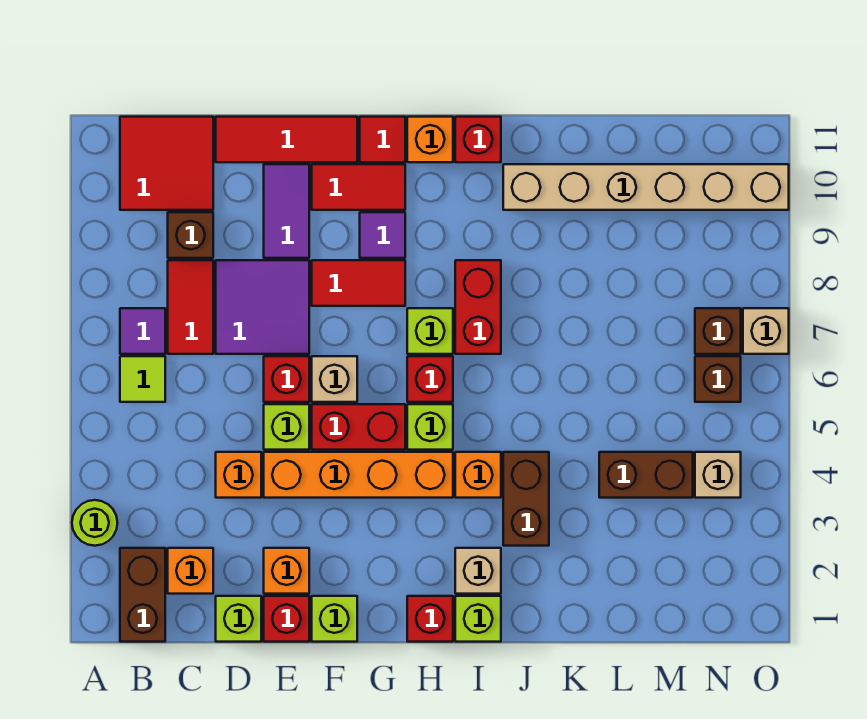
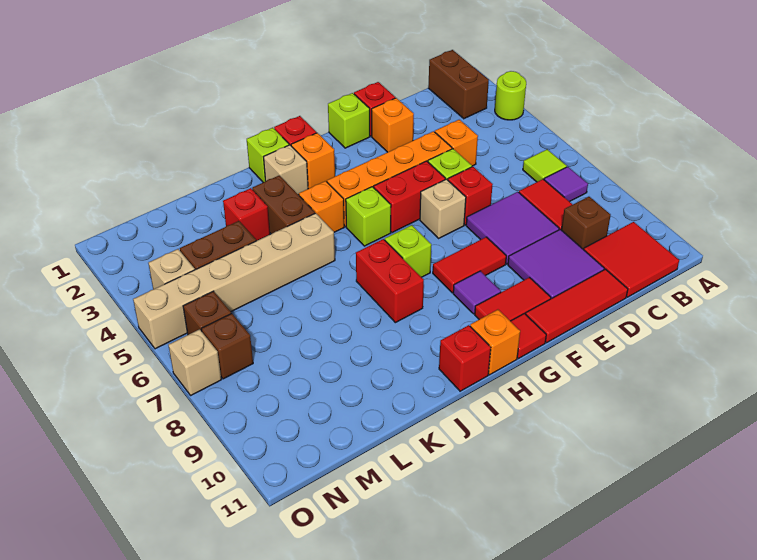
orange 1x1 brick [168,548,213,594] -> orange 1x1 brick moved to [291,133,335,189]
lime 1x1 brick [216,596,261,642] -> none
purple 1x2 tile [264,164,309,258] -> purple 2x2 tile [508,229,604,299]
red 1x1 brick [407,356,453,402] -> red 1x1 brick moved to [223,188,270,241]
tan 1x6 brick [503,164,789,210] -> tan 1x6 brick moved to [133,213,335,349]

